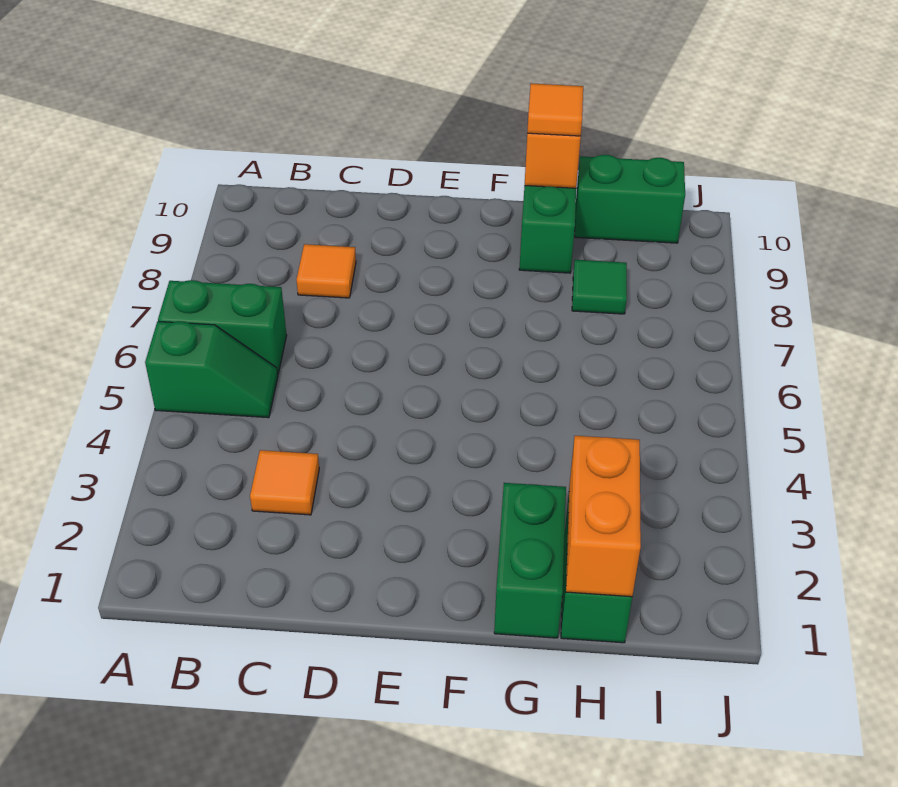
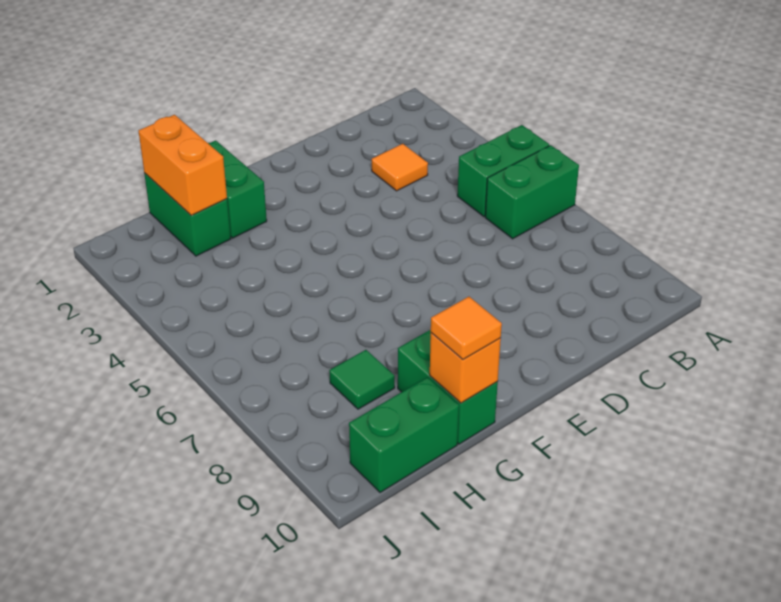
green 1x2 slope [145,321,278,418] -> green 1x2 brick [457,125,549,217]
orange 1x1 tile [297,244,356,298] -> none

